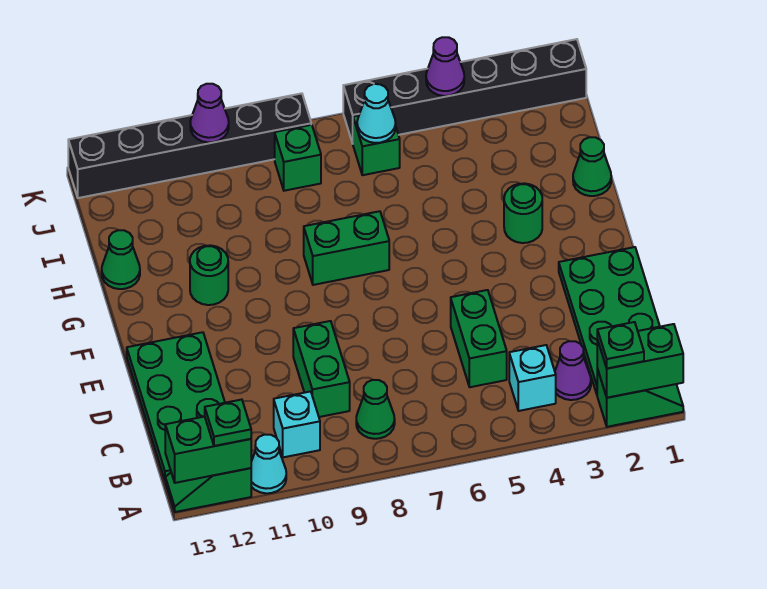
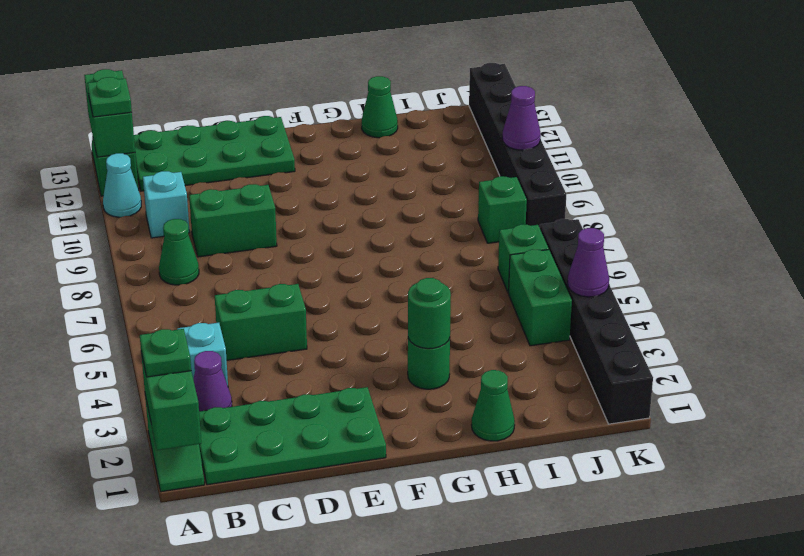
green 1x2 brick [304,211,389,285] -> green 1x2 brick moved to [509,249,572,346]
green 1x1 round brick [190,245,228,305] -> green 1x1 round brick moved to [408,278,451,349]
cyan 1x1 cone [357,84,396,143] -> none

